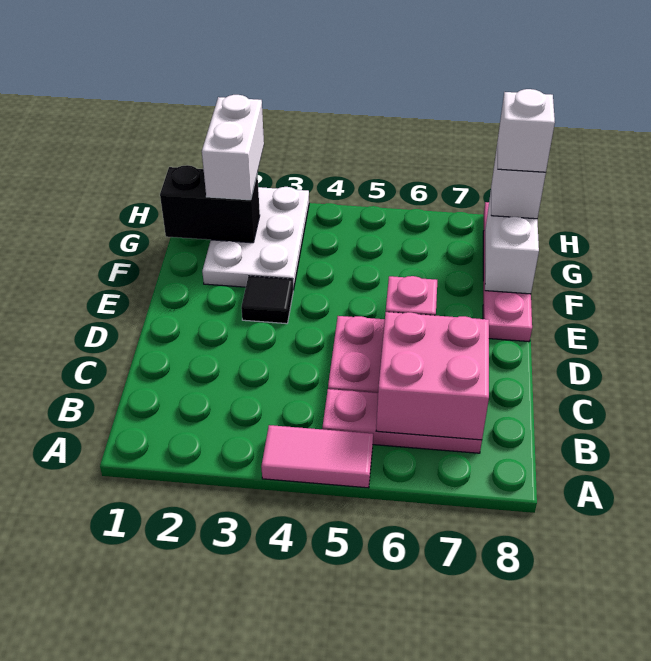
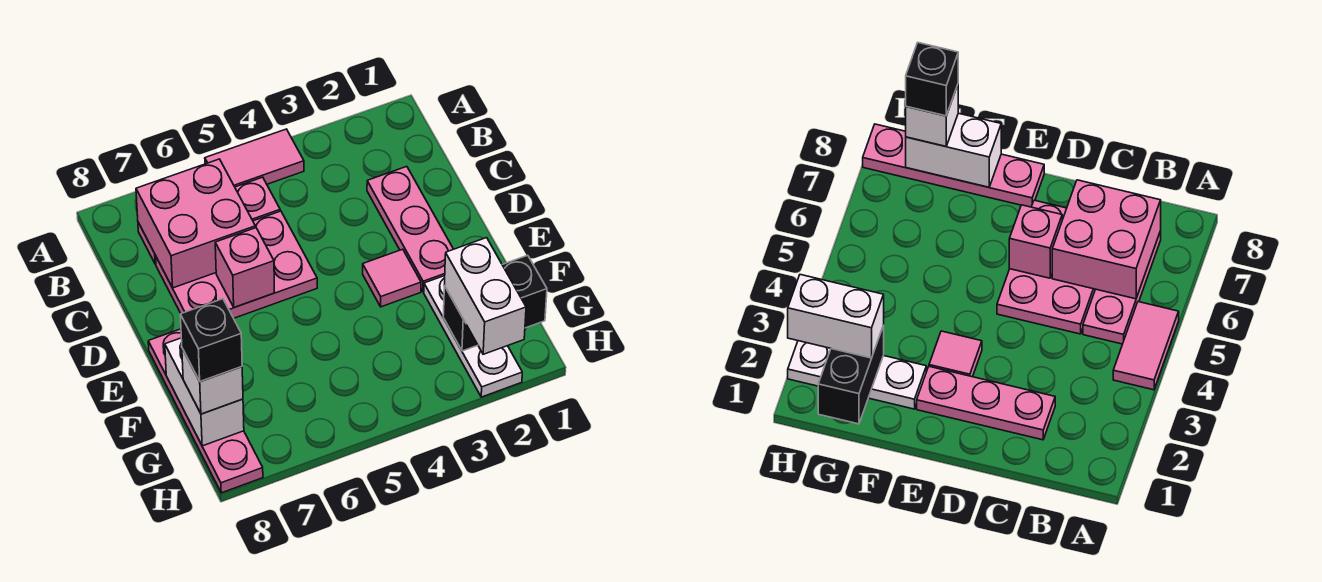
none -> pink 1x3 plate [367,167,453,292]
black 1x1 tile [241,276,293,324] -> pink 1x1 tile [363,249,421,307]
white 2x3 plate [202,187,309,289] -> white 1x3 plate [424,276,522,397]
white 1x1 brick [498,89,555,173] -> black 1x1 brick [180,299,242,382]

